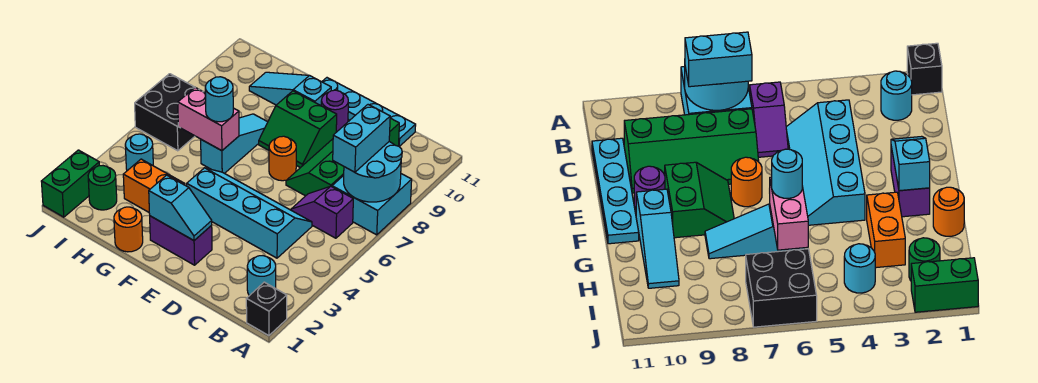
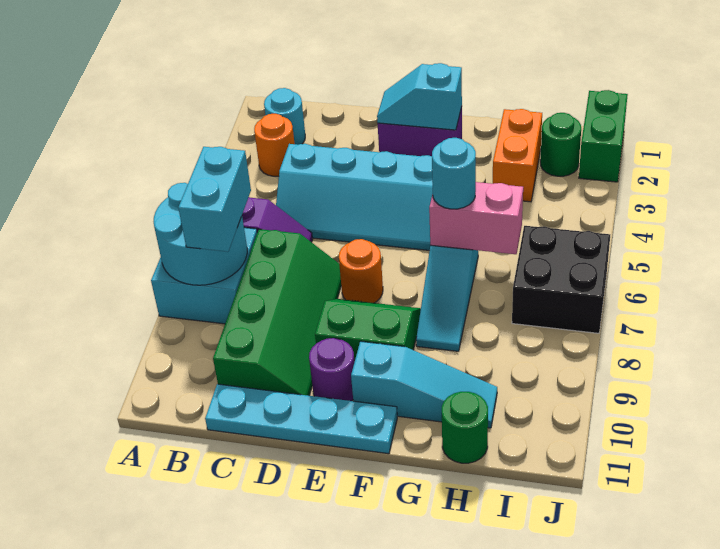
black 1x1 brick [246,282,287,336] -> none
orange 1x1 round brick [114,207,143,252] -> orange 1x1 round brick moved to [254,114,295,176]
orange 1x2 brick [123,159,185,212] -> orange 1x2 brick turned to [493,109,542,202]
none -> green 1x1 round brick [442,392,488,463]
cyan 1x1 round brick [125,134,153,171] -> none

